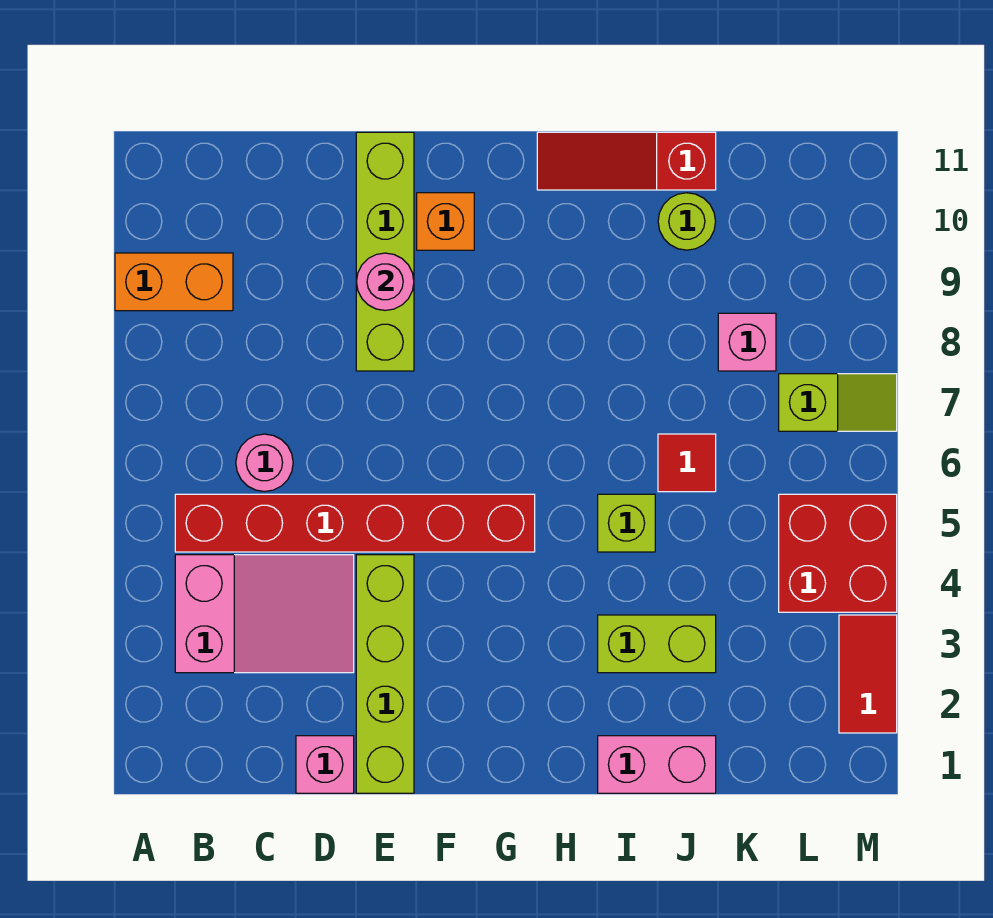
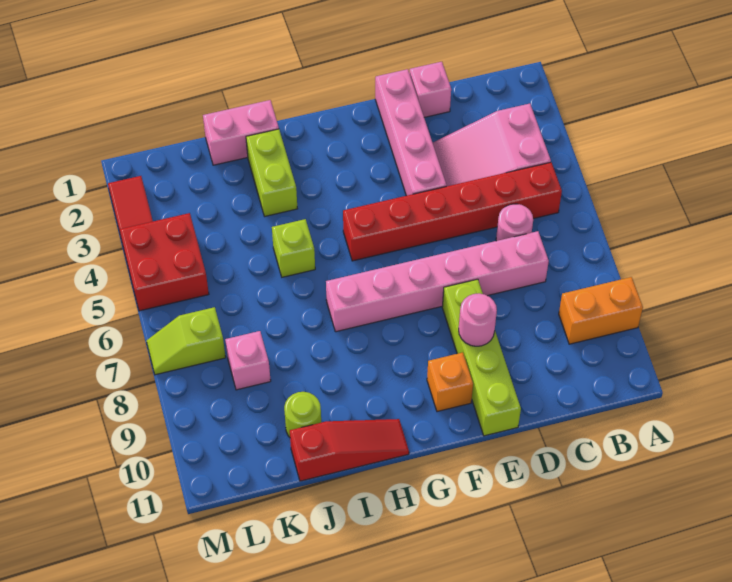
none -> pink 1x6 brick [326,231,549,332]
lime 1x4 brick [356,555,414,793] -> pink 1x4 brick [375,69,447,196]
lime 1x2 brick [598,615,716,673] -> lime 1x2 brick turned to [246,129,297,216]
red 1x1 tile [658,434,716,492] -> none

